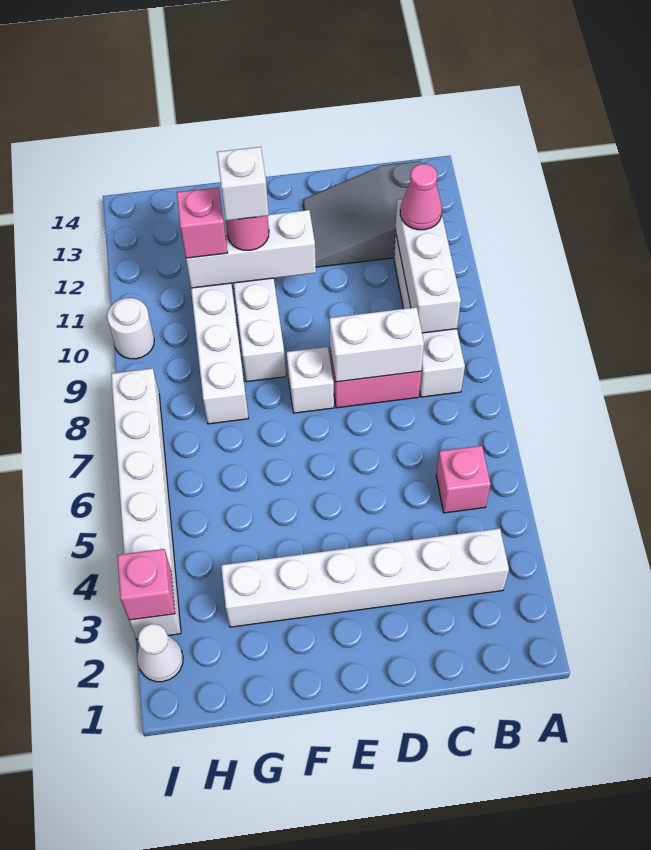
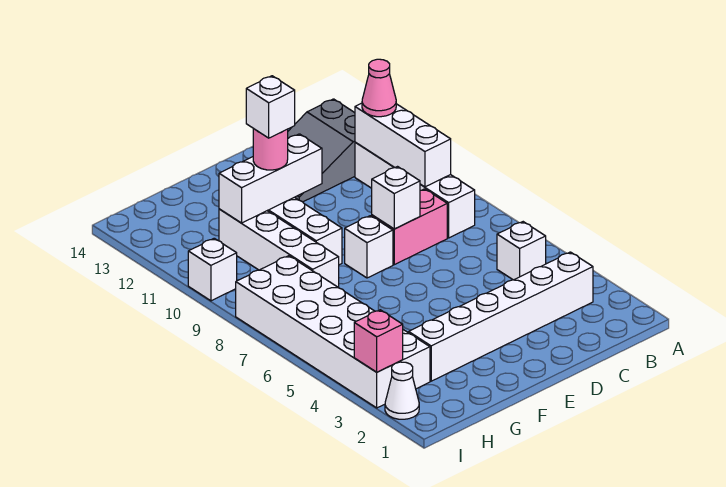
pink 1x1 brick [436,446,491,513] -> white 1x1 brick [497,222,546,280]
white 1x2 brick [329,307,424,382] -> white 1x1 brick [372,167,420,229]
pink 1x1 brick [177,187,228,258] -> none
white 1x6 brick [111,368,181,640] -> white 2x6 brick [236,256,430,408]
white 1x1 round brick [107,298,154,359] -> white 1x1 brick [188,238,237,301]

